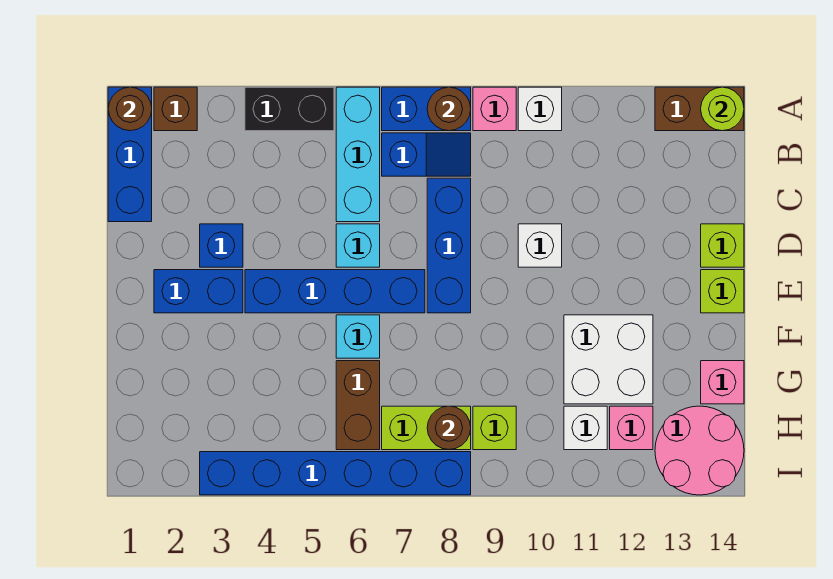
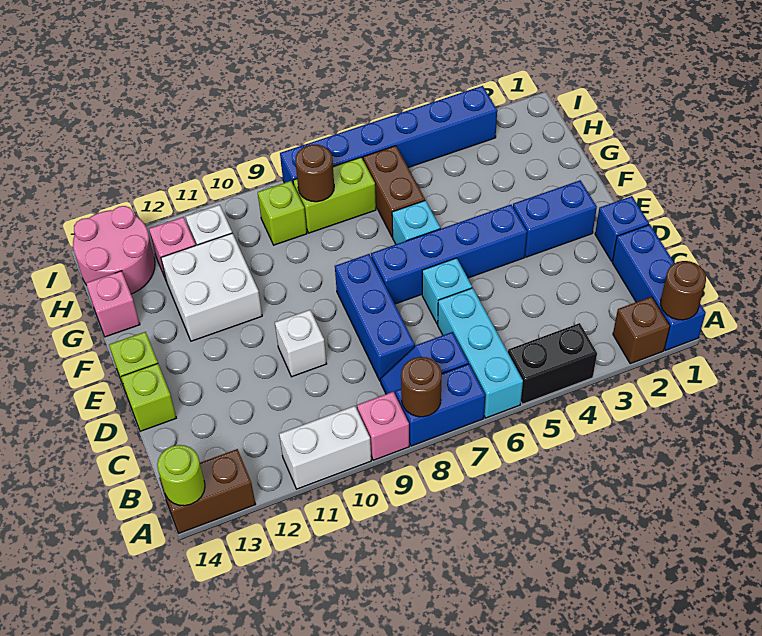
white 1x1 brick [518,87,562,131] -> white 1x2 brick [279,406,371,489]
blue 1x1 brick [200,224,243,267] -> blue 1x1 brick moved to [595,196,649,261]

